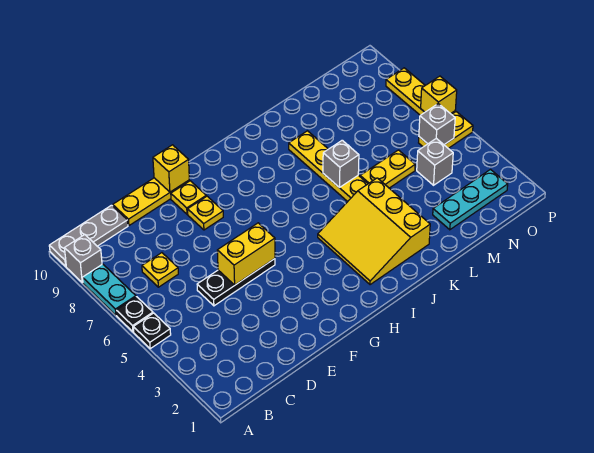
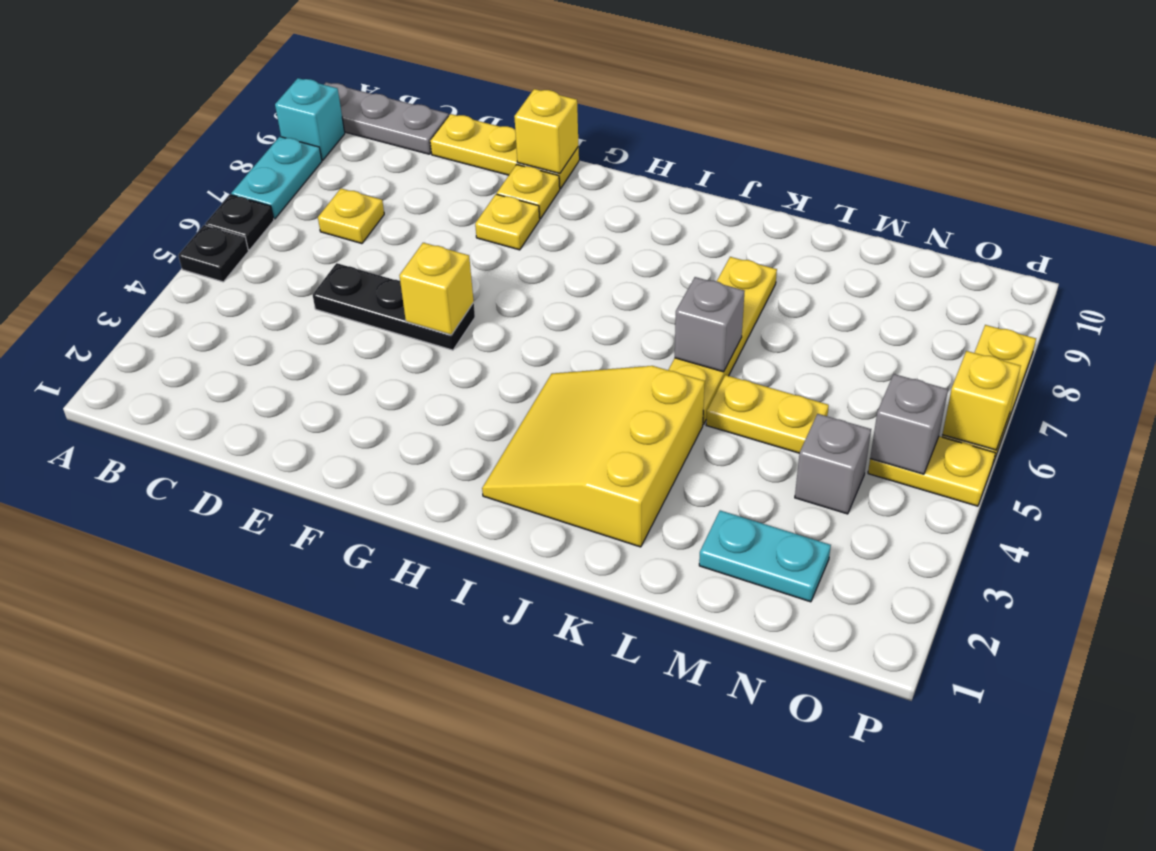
grey 1x1 brick [65,235,102,283] -> cyan 1x1 brick [275,78,345,160]
yellow 1x2 brick [217,223,275,285] -> yellow 1x1 brick [399,243,474,335]
cyan 1x3 plate [433,170,508,230] -> cyan 1x2 plate [699,510,831,602]

